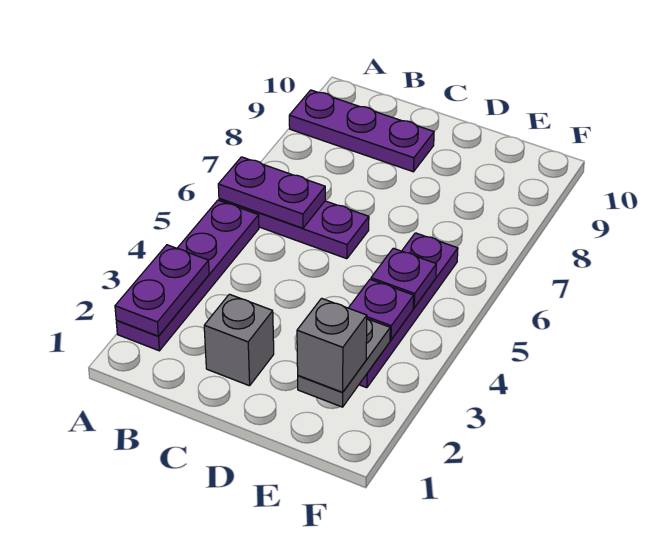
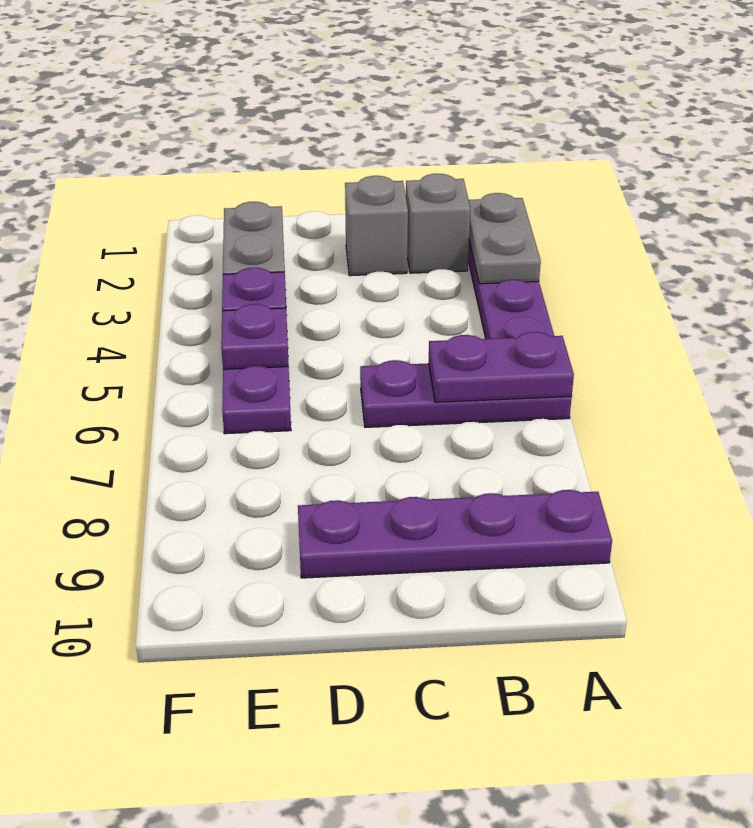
purple 1x2 plate [115,245,209,336] -> grey 1x2 plate [469,193,541,284]
purple 1x3 plate [289,90,434,172] -> purple 1x4 plate [298,490,612,578]
grey 1x1 brick [297,298,367,392] -> grey 1x1 brick moved to [406,174,470,273]

